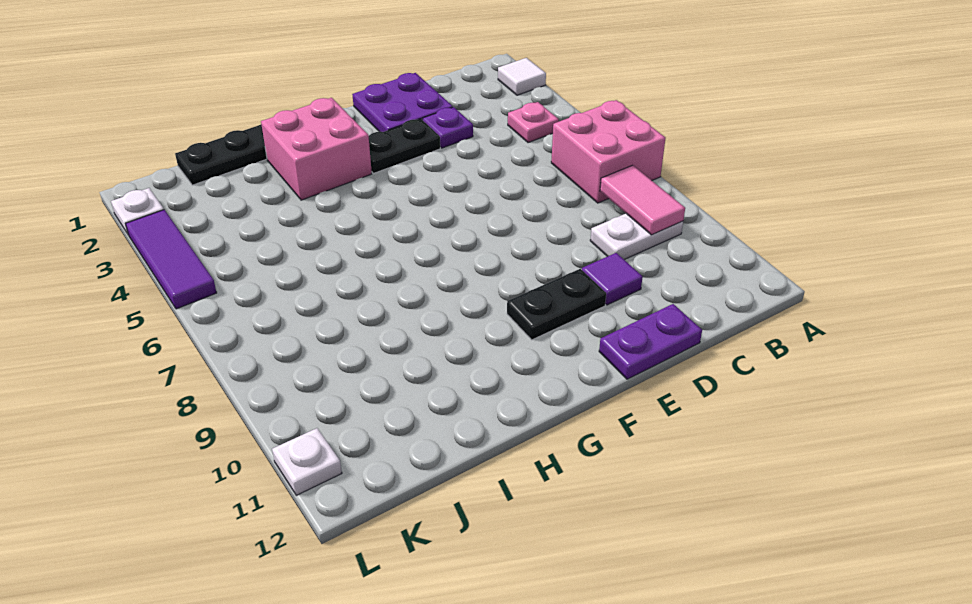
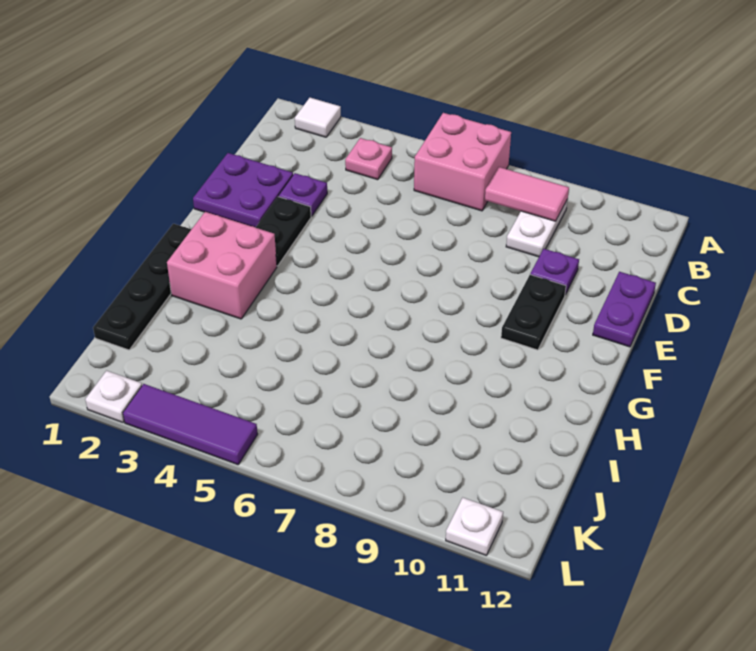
purple 1x1 tile [582,253,643,305] -> purple 1x1 plate [530,249,579,295]

